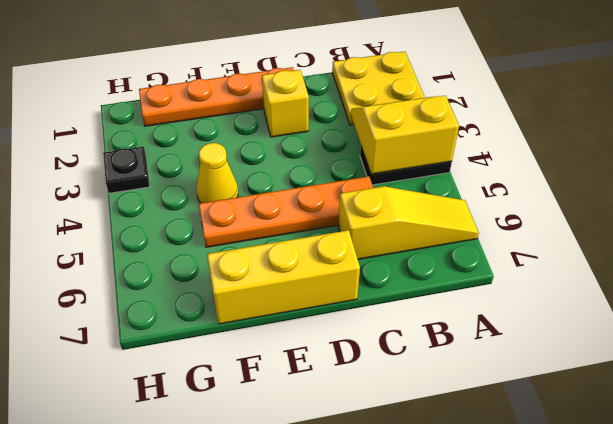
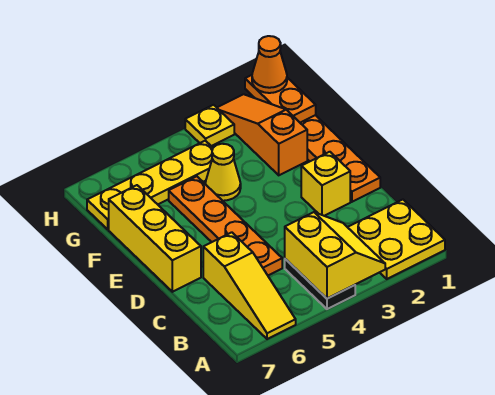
none -> orange 1x3 slope [217,94,307,175]
none -> orange 1x2 plate [245,75,316,123]
none -> yellow 1x4 plate [87,141,213,229]
none -> orange 1x1 cone [252,36,287,93]
black 1x1 plate [103,146,150,193] -> yellow 1x1 plate [185,105,234,146]

